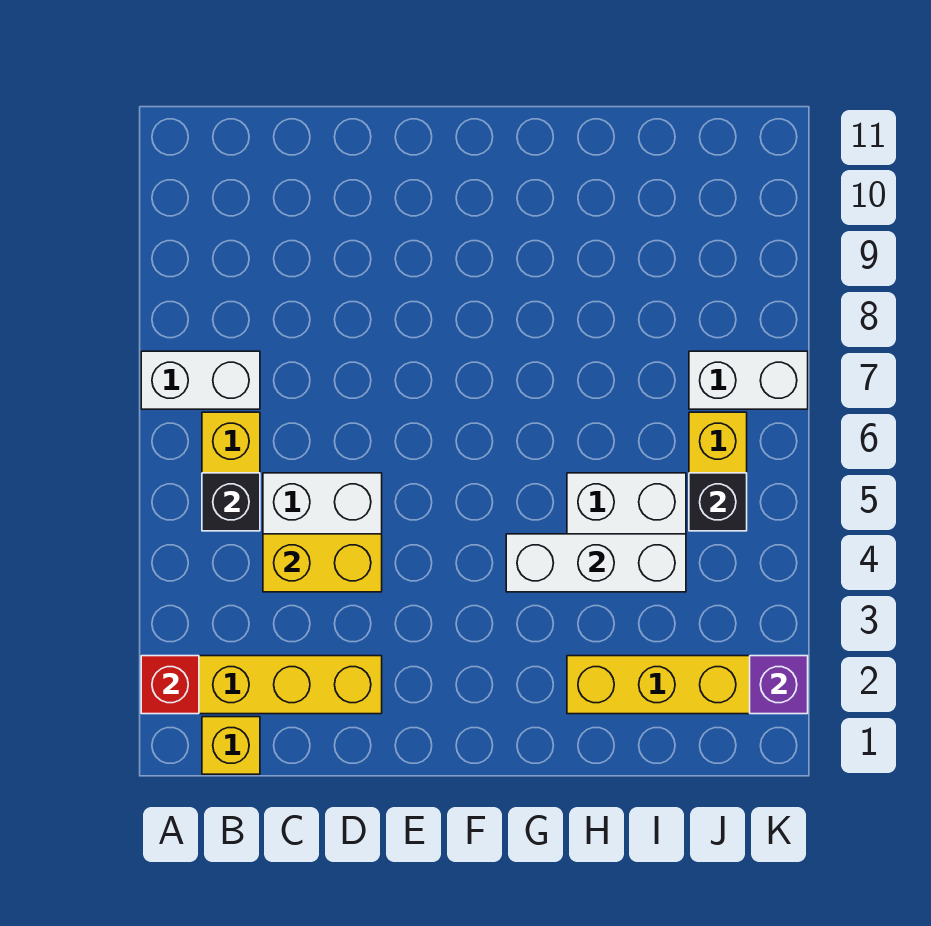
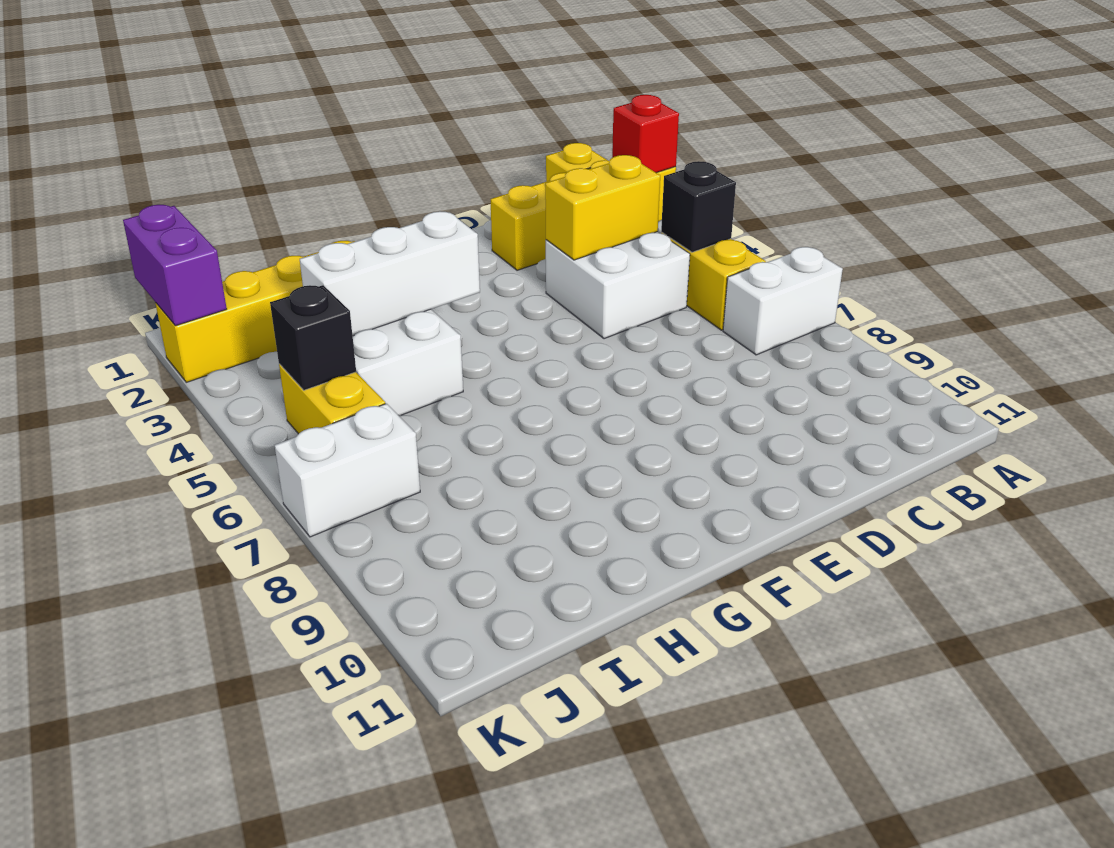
purple 1x1 brick [750,656,808,714] -> purple 1x2 brick [123,205,227,326]

